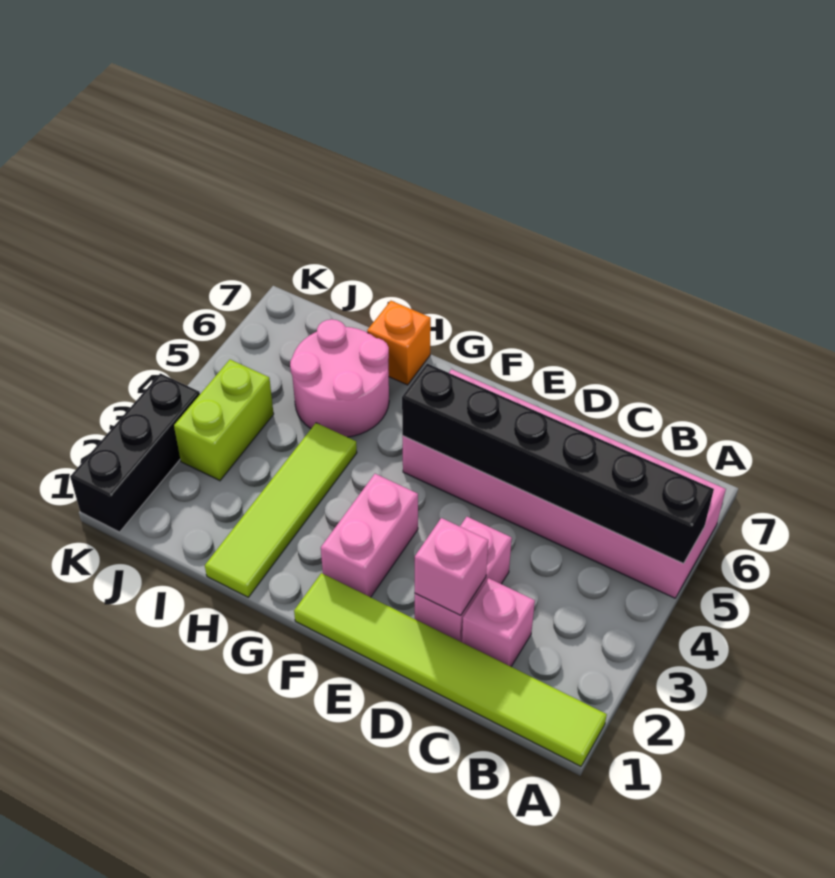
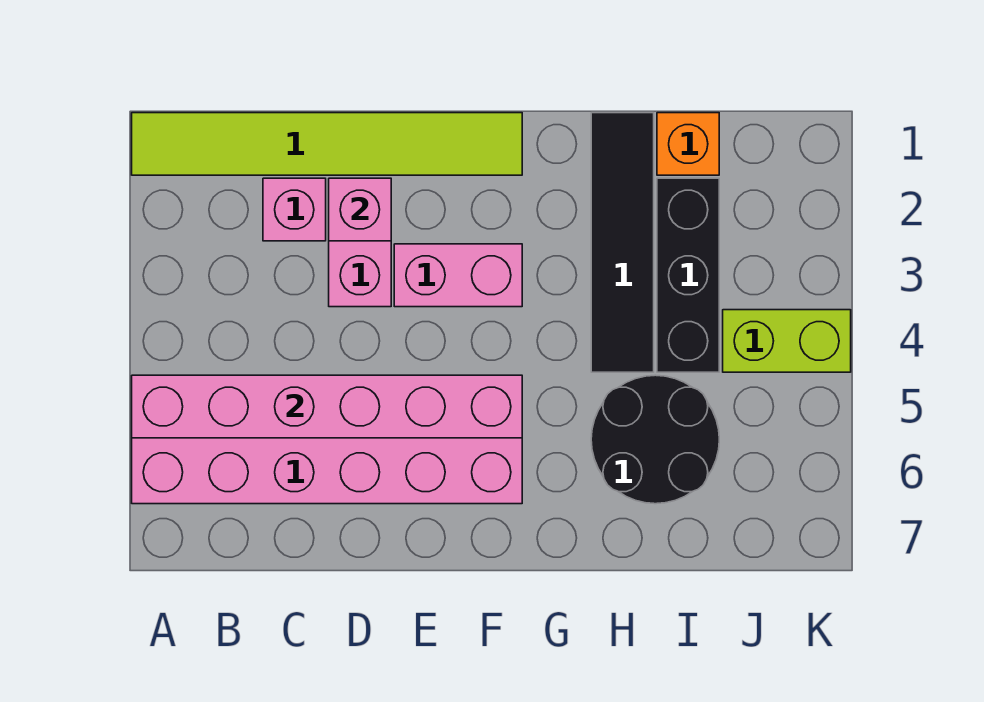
black 1x6 brick [402,364,714,564] -> pink 1x6 brick [132,375,522,438]
pink 1x2 brick [321,474,418,597] -> pink 1x2 brick turned to [394,244,522,307]
lime 1x4 tile [205,423,357,597] -> black 1x4 tile [591,113,654,372]
pink 2x2 round brick [290,319,389,437] -> black 2x2 round brick [591,375,719,504]
orange 1x1 brick [367,301,431,385] -> orange 1x1 brick moved to [657,113,719,175]
lime 1x2 brick [174,360,274,481] -> lime 1x2 brick turned to [723,310,851,372]
black 1x3 brick [70,373,200,532] -> black 1x3 brick moved to [657,178,719,372]

